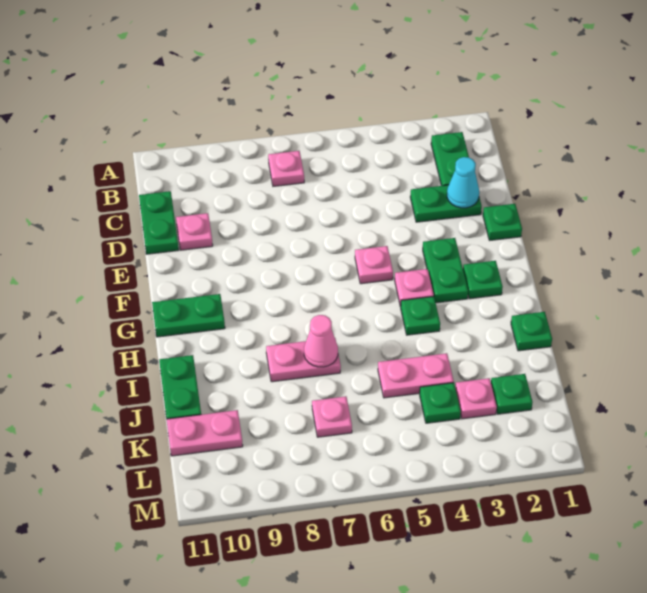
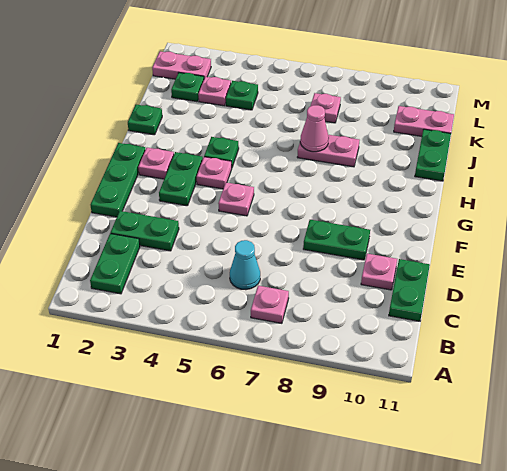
cyan 1x1 cone [447,157,479,208] -> cyan 1x1 cone moved to [230,240,260,290]
green 1x1 plate [483,204,522,240] -> green 1x3 plate [91,143,145,217]
green 1x1 plate [463,261,503,299] -> pink 1x1 plate [138,148,174,179]
green 1x2 plate [152,294,225,337] -> green 1x2 plate moved to [303,220,370,260]
pink 1x2 plate [378,353,454,398] -> pink 1x2 plate moved to [152,51,211,79]

